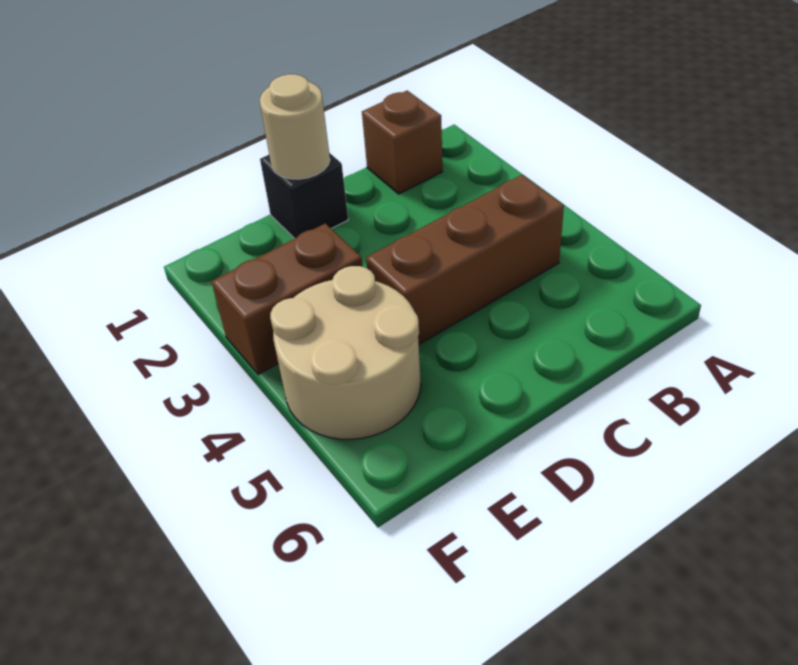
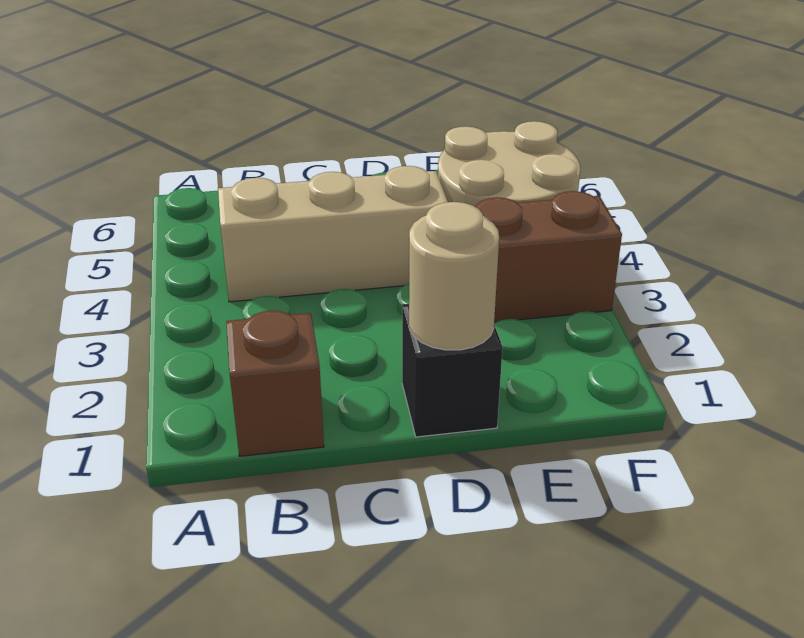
brown 1x3 brick [366,175,564,344] -> tan 1x3 brick [218,166,448,302]

